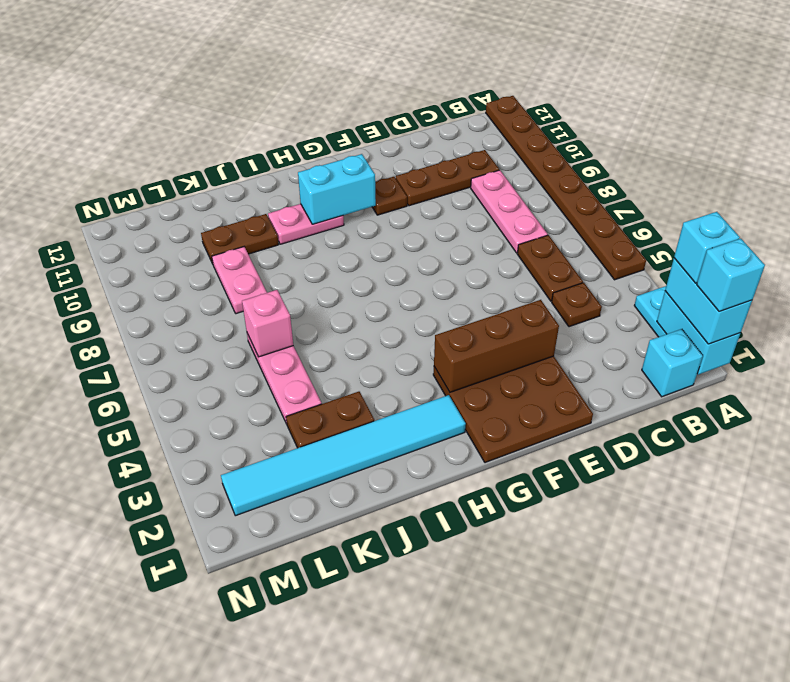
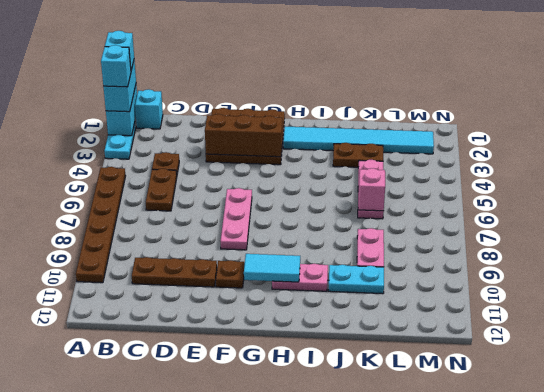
brown 1x8 plate [486,96,646,280] -> brown 1x6 plate [76,167,125,283]
pink 1x3 plate [471,170,548,253] -> pink 1x3 plate moved to [220,188,252,250]
cyan 1x2 brick [298,154,376,224] -> cyan 1x2 tile [244,254,300,282]
brown 1x2 plate [201,214,279,264] -> cyan 1x2 plate [328,265,384,294]

